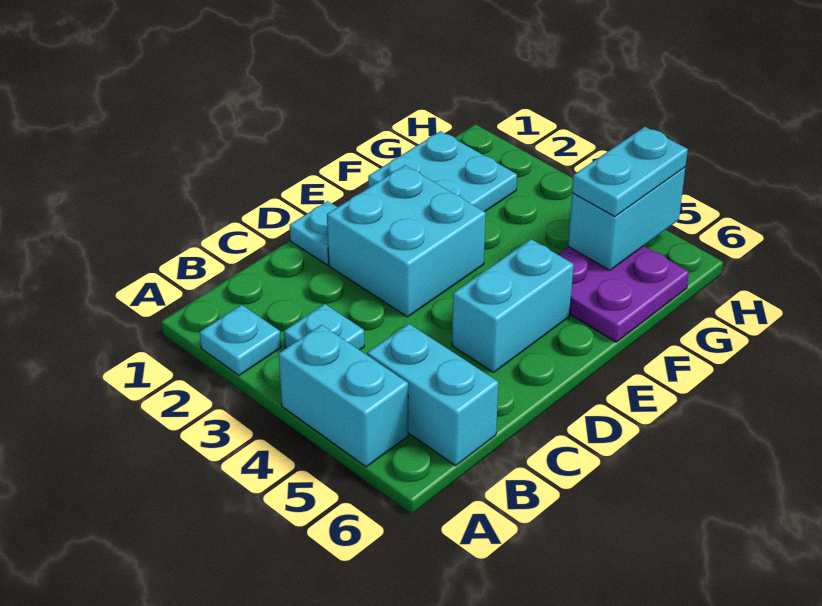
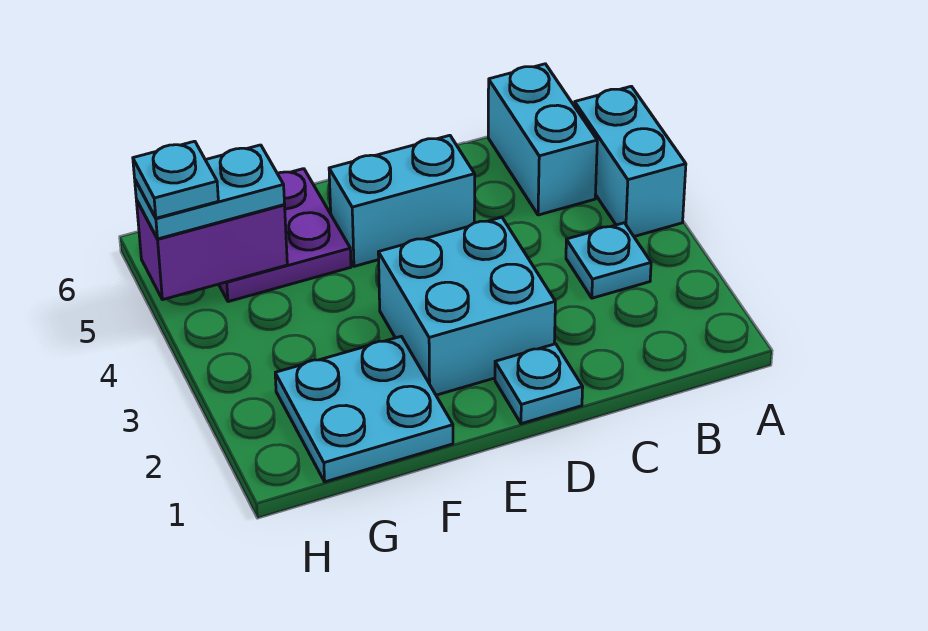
cyan 1x1 plate [200,305,281,375] -> cyan 1x1 plate moved to [133,141,218,218]
cyan 1x2 brick [568,167,685,270] -> purple 1x2 brick [136,199,287,300]

